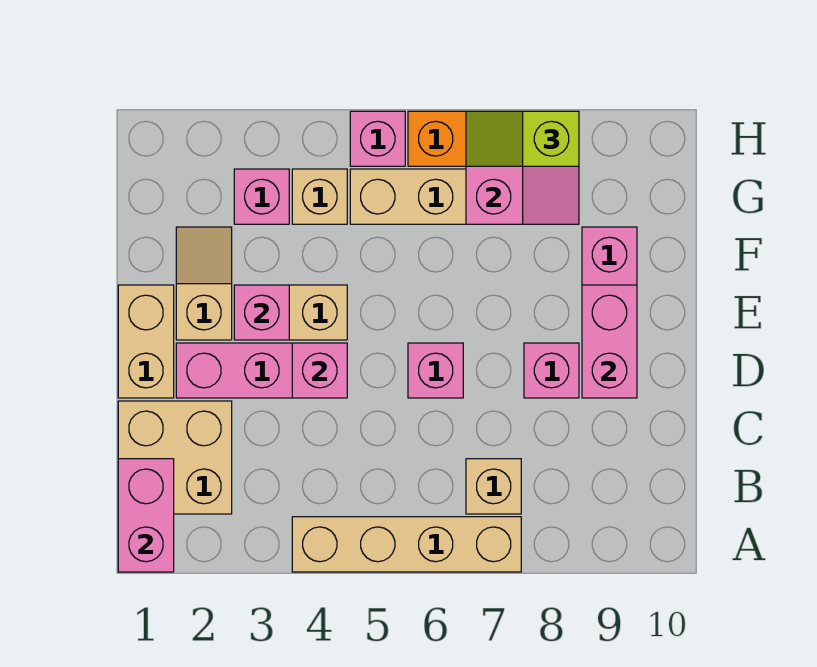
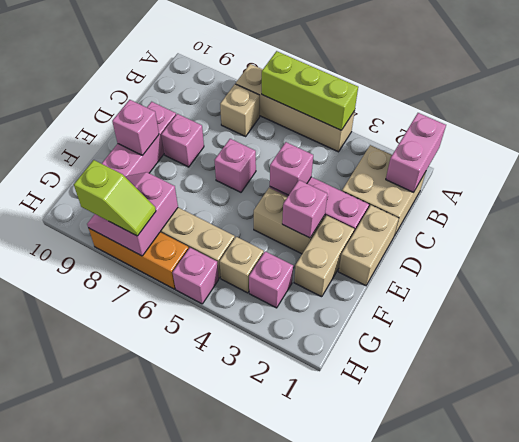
none -> lime 1x3 brick [262,51,358,130]
pink 1x2 brick [582,285,637,398] -> pink 1x1 brick [112,100,159,156]
tan 1x2 slope [176,227,232,340] -> tan 1x2 brick [294,215,354,297]

